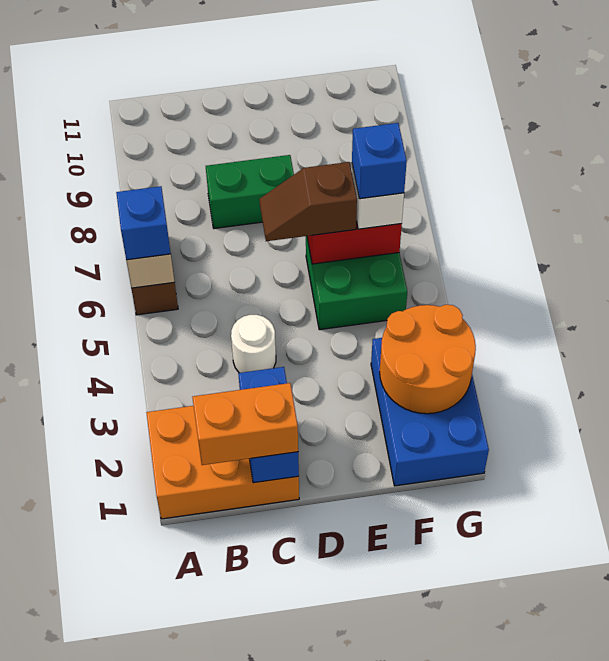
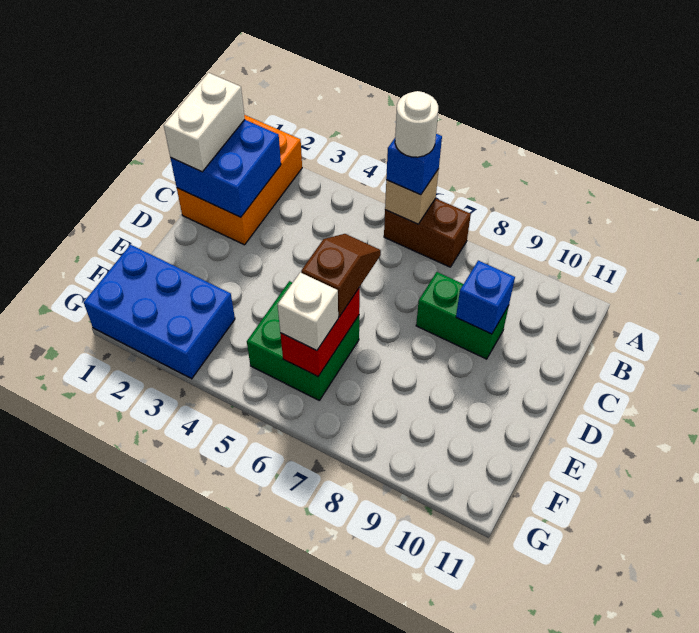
orange 1x2 brick [192,383,298,465] -> white 1x2 brick [164,73,245,172]
blue 1x2 brick [238,367,299,483] -> blue 2x2 brick [171,120,281,217]
white 1x1 round brick [231,315,276,373] -> white 1x1 round brick moved to [395,91,438,157]
green 1x2 brick [206,155,294,229] -> green 1x2 brick turned to [416,272,509,359]
orange 2x2 round brick [380,305,476,414] -> none
blue 1x1 brick [352,123,407,199] -> blue 1x1 brick moved to [456,261,515,334]

